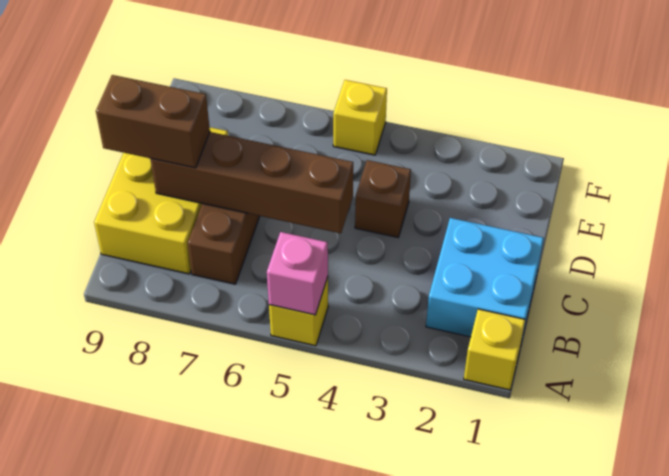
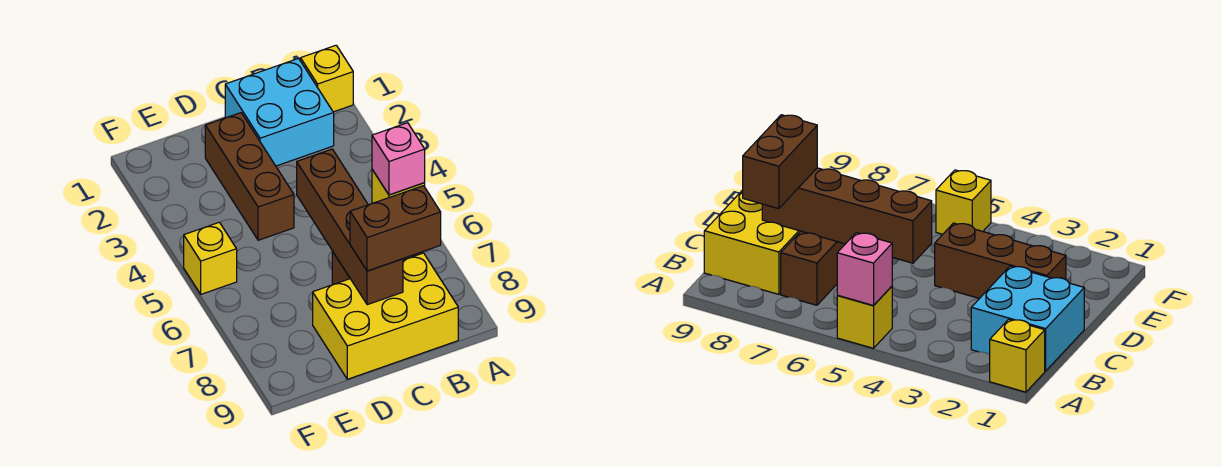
brown 1x2 brick [96,75,210,168] -> brown 1x2 brick turned to [350,186,441,271]
brown 1x1 brick [355,160,411,237] -> brown 1x3 brick [205,113,294,240]

